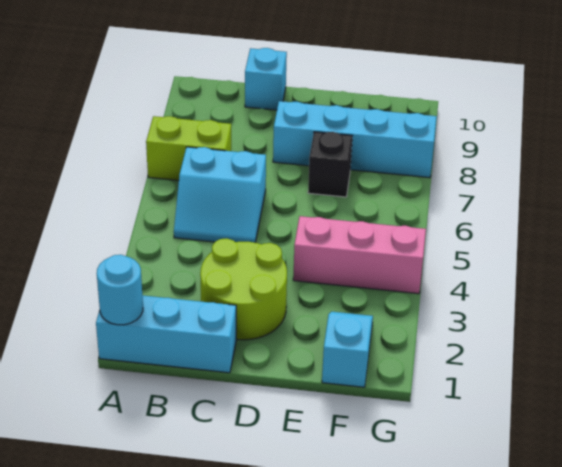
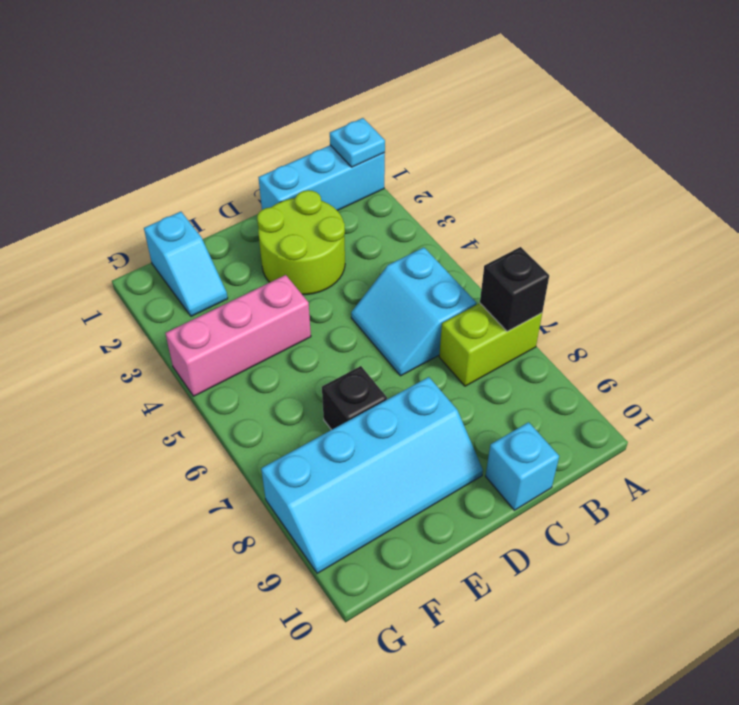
cyan 1x1 round brick [97,255,143,325] -> cyan 1x1 plate [330,118,385,167]
none -> black 1x1 brick [480,247,549,332]
cyan 2x2 slope [174,147,266,243] -> cyan 2x2 slope turned to [351,247,477,376]

